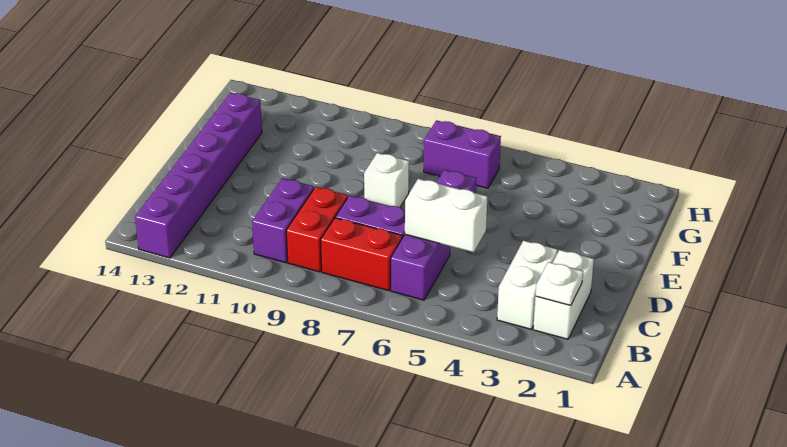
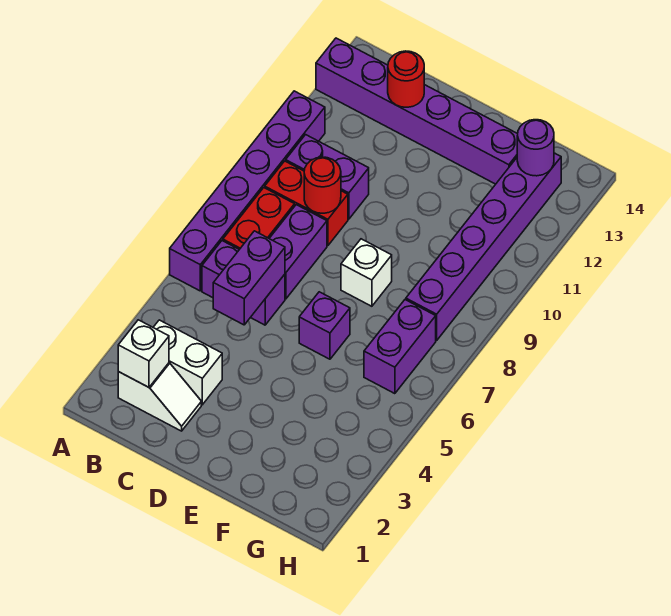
none -> purple 1x6 brick [170,91,325,291]
white 1x2 brick [533,250,594,339] -> white 1x2 slope [118,363,201,431]
white 1x1 plate [536,262,583,306] -> white 1x1 brick [118,320,169,387]
white 1x2 brick [405,179,487,252] -> purple 1x2 brick [213,231,285,325]
none -> red 1x1 round brick [304,157,341,213]
none -> red 1x1 round brick [388,51,424,107]
none -> purple 1x6 brick [406,153,561,340]
none -> purple 1x1 round brick [517,120,554,176]

